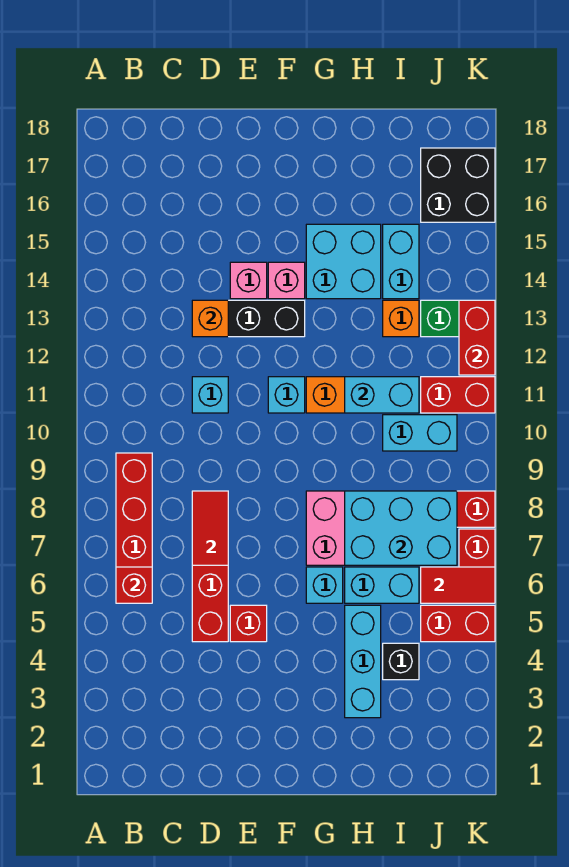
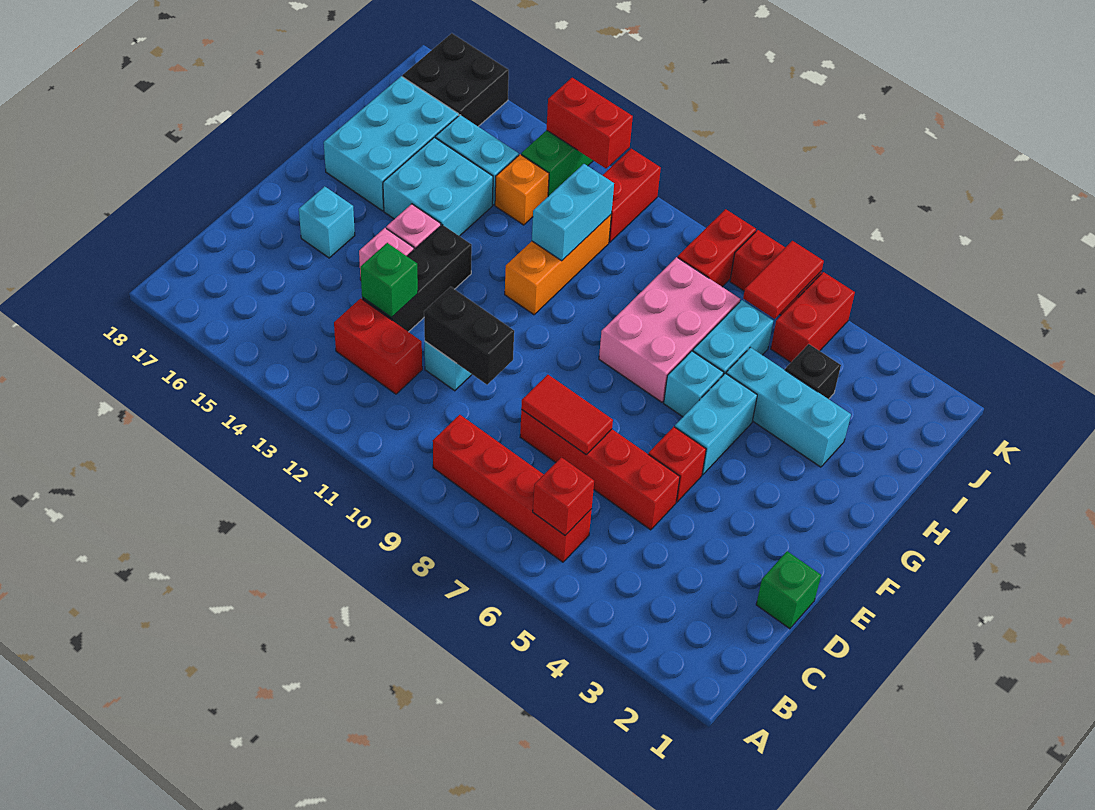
none -> red 1x2 brick [334,298,422,394]
none -> green 1x1 brick [756,551,821,629]
none -> black 1x2 brick [424,287,514,385]
orange 1x1 brick [192,300,228,337] -> green 1x1 brick [360,243,418,318]
cyan 1x1 brick [268,377,305,413] -> cyan 1x1 brick moved to [299,186,355,258]
cyan 2x3 brick [345,491,457,565] -> cyan 2x3 brick moved to [324,76,459,211]
cyan 1x2 brick [383,415,457,451] -> cyan 1x2 brick moved to [675,373,757,475]

